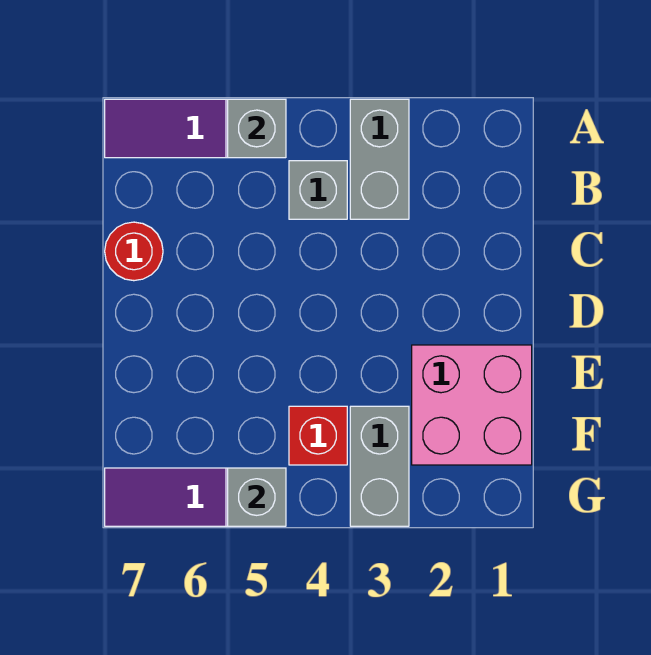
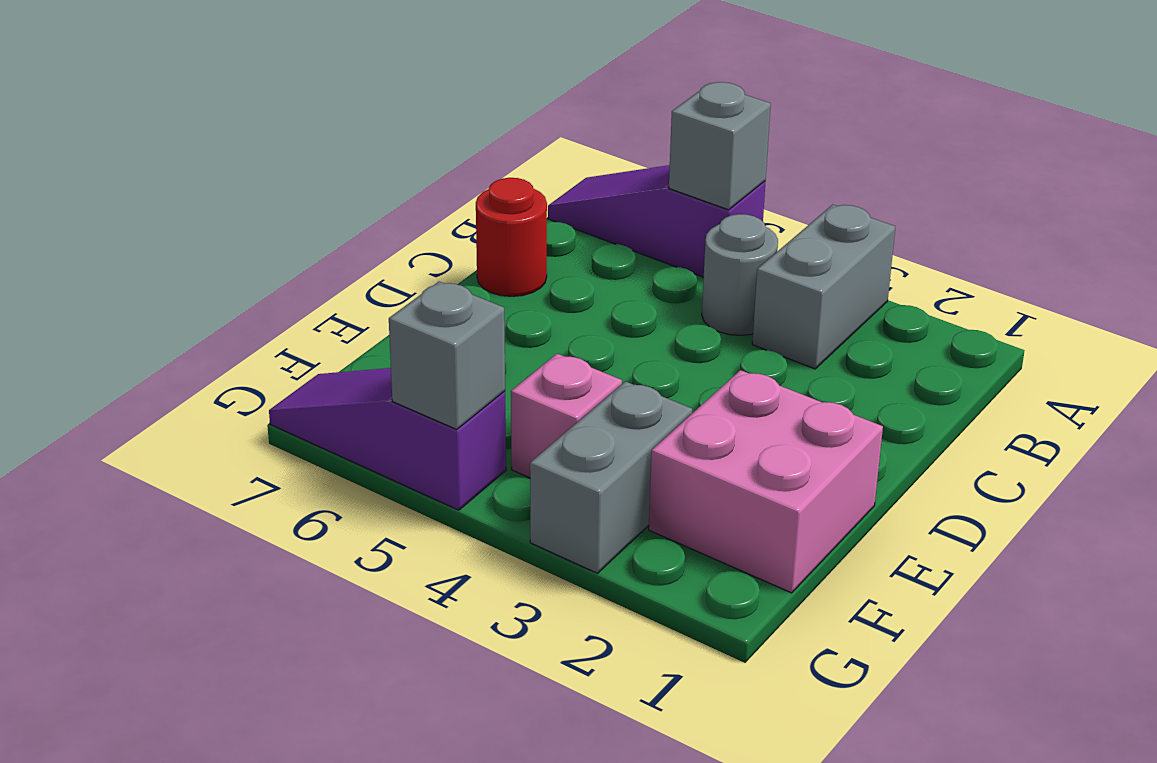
grey 1x1 brick [289,161,347,219] -> grey 1x1 round brick [702,214,778,335]
red 1x1 brick [289,406,347,465] -> pink 1x1 brick [511,354,622,478]

